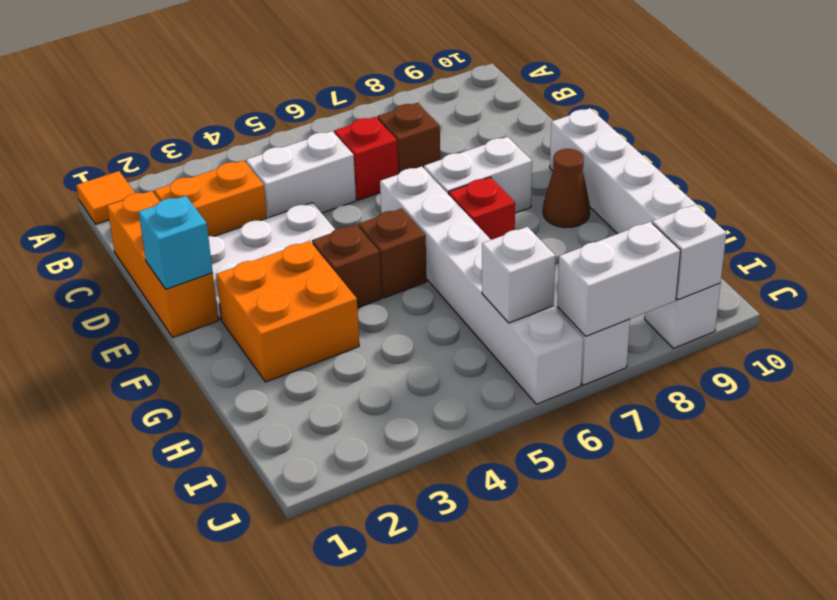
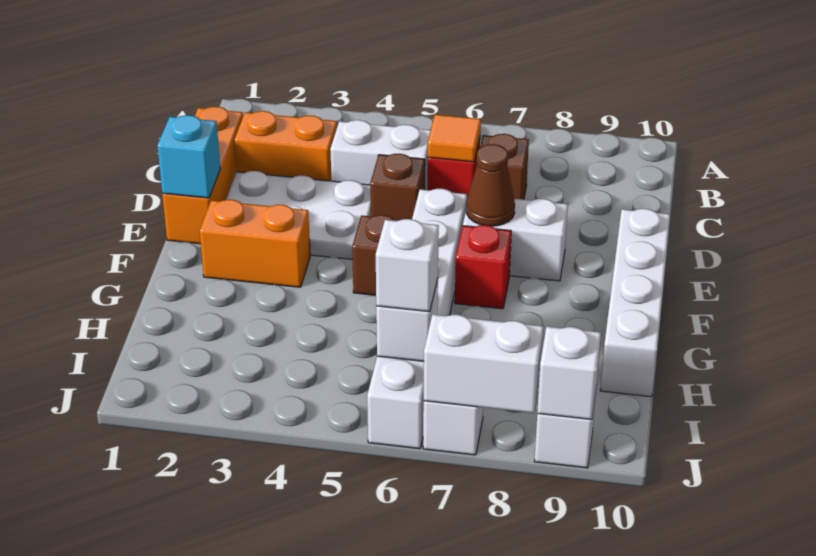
orange 1x1 tile [76,171,135,224] -> orange 1x1 tile moved to [428,115,481,162]
orange 2x2 brick [216,241,359,382] -> orange 1x2 brick [200,200,310,287]
brown 1x1 brick [312,225,381,308] -> brown 1x1 brick moved to [370,154,425,220]
brown 1x1 cone [543,149,590,228] -> brown 1x1 cone moved to [466,144,515,226]
none -> white 1x1 brick [376,219,439,312]

